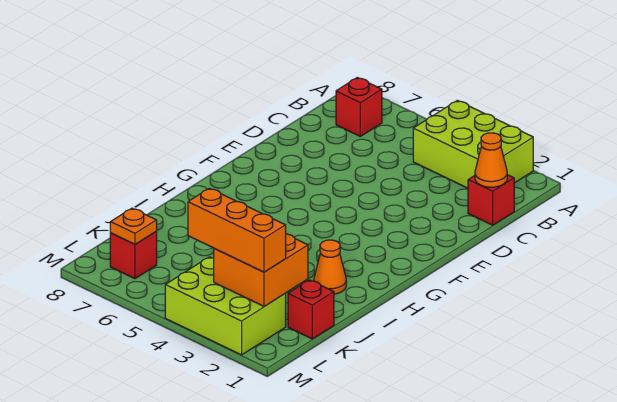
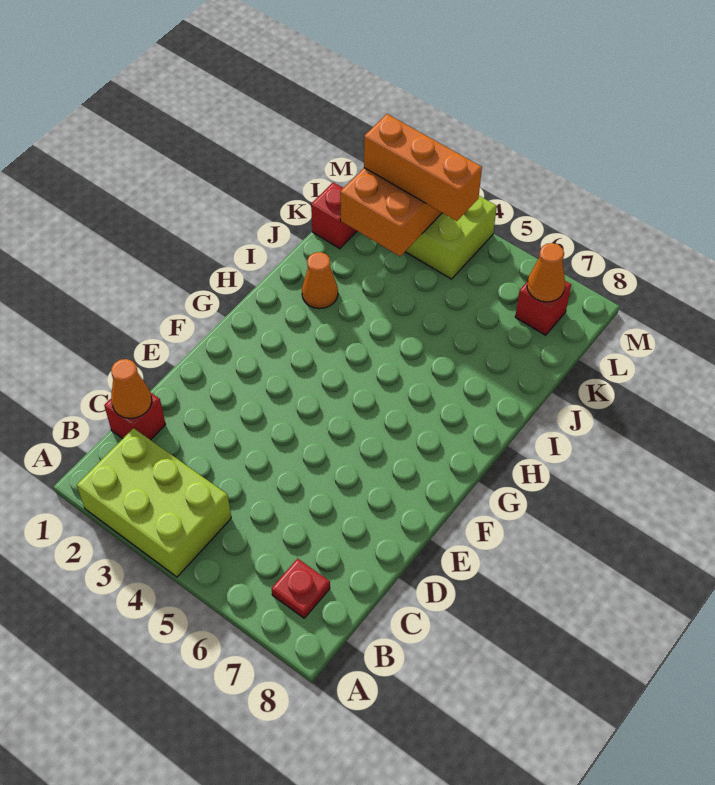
red 1x1 brick [336,77,382,136] -> red 1x1 plate [272,559,330,618]
orange 1x1 plate [110,208,157,244] -> orange 1x1 cone [527,243,565,302]

